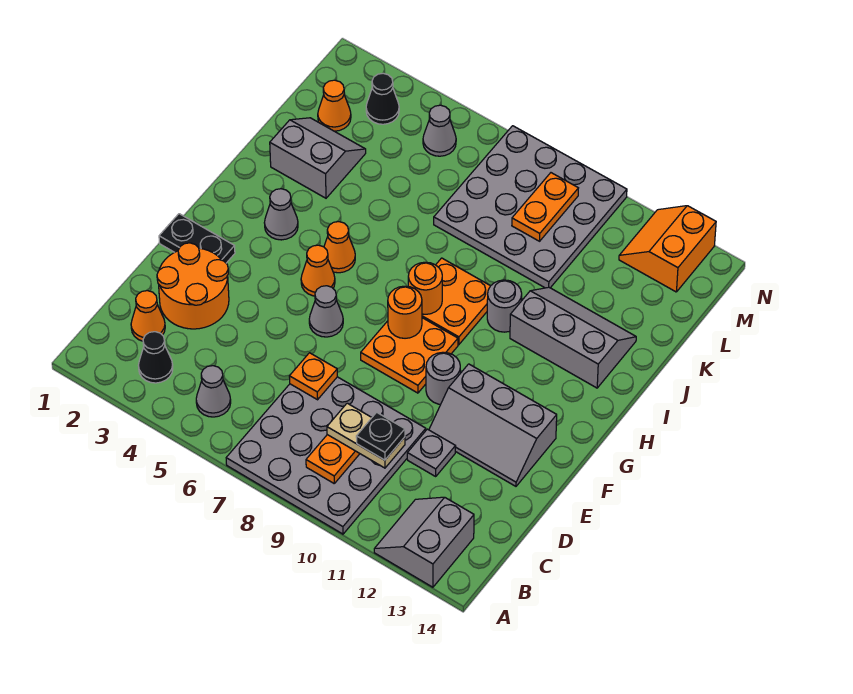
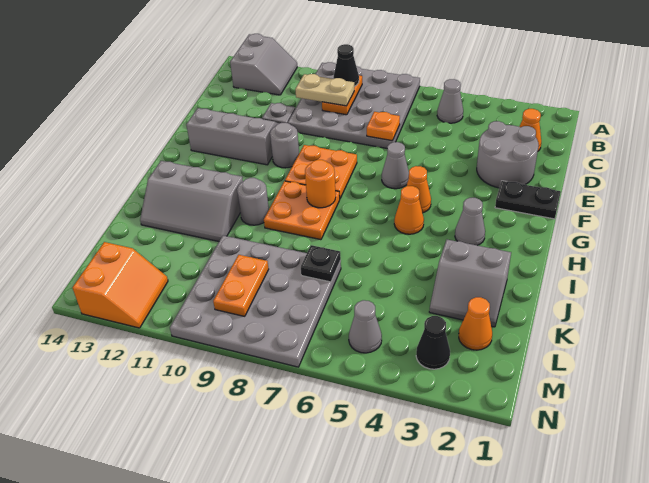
black 1x1 cone [138,332,173,383] -> black 1x1 cone moved to [334,44,359,86]
black 1x1 plate [356,412,405,460] -> black 1x1 plate moved to [301,245,341,282]
orange 2x2 round brick [157,243,229,329] -> grey 2x2 round brick [477,121,539,188]
orange 1x1 round brick [388,286,422,338] -> none

